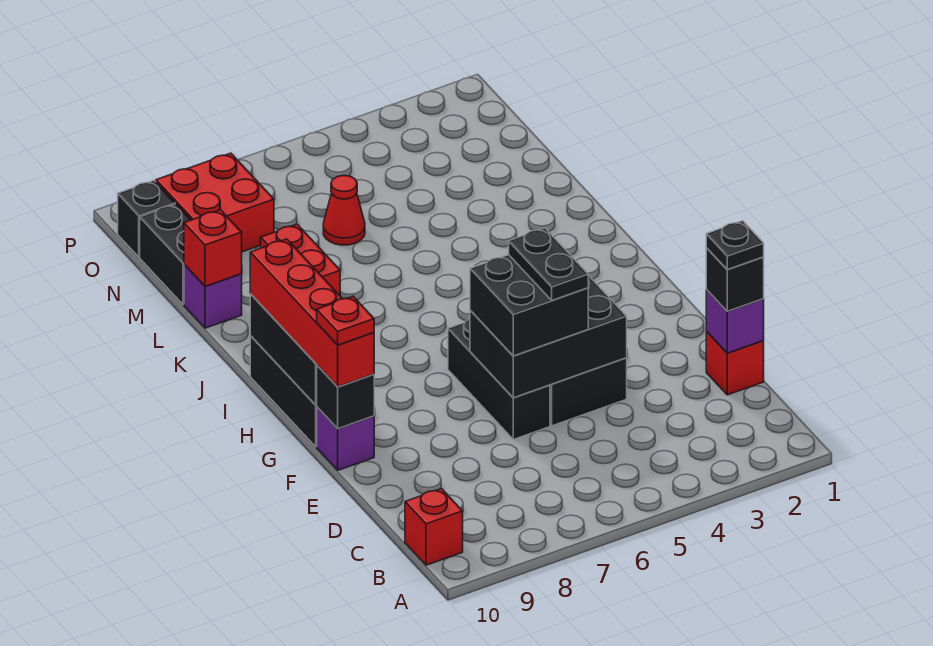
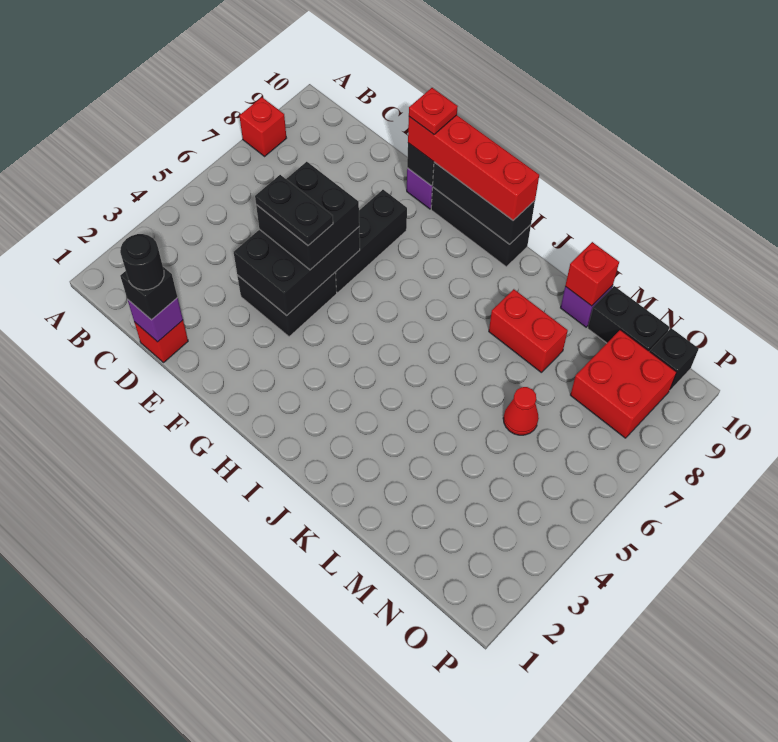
red 1x1 brick [405,489,463,565] -> red 1x1 brick moved to [240,97,286,156]
black 1x1 plate [706,221,764,270] -> black 1x1 round brick [120,234,164,290]
black 1x3 brick [448,319,550,439] -> black 1x3 brick turned to [335,190,407,293]

